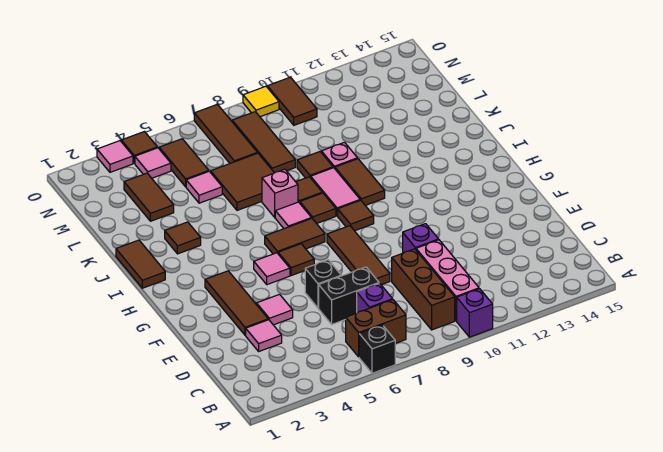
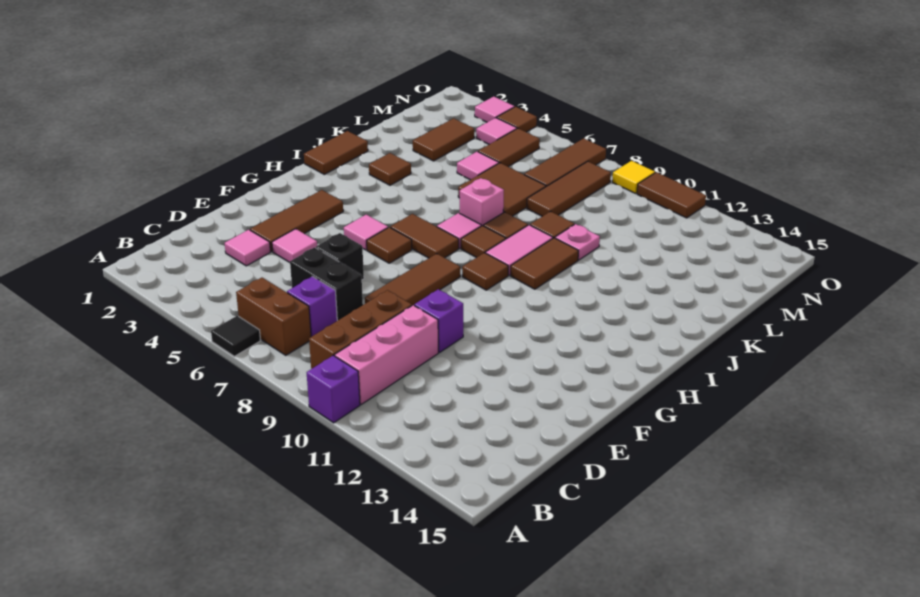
black 1x1 brick [359,325,395,373] -> black 1x1 tile [211,316,261,356]
brown 1x2 tile [267,77,317,125] -> brown 1x2 tile turned to [637,172,706,218]

